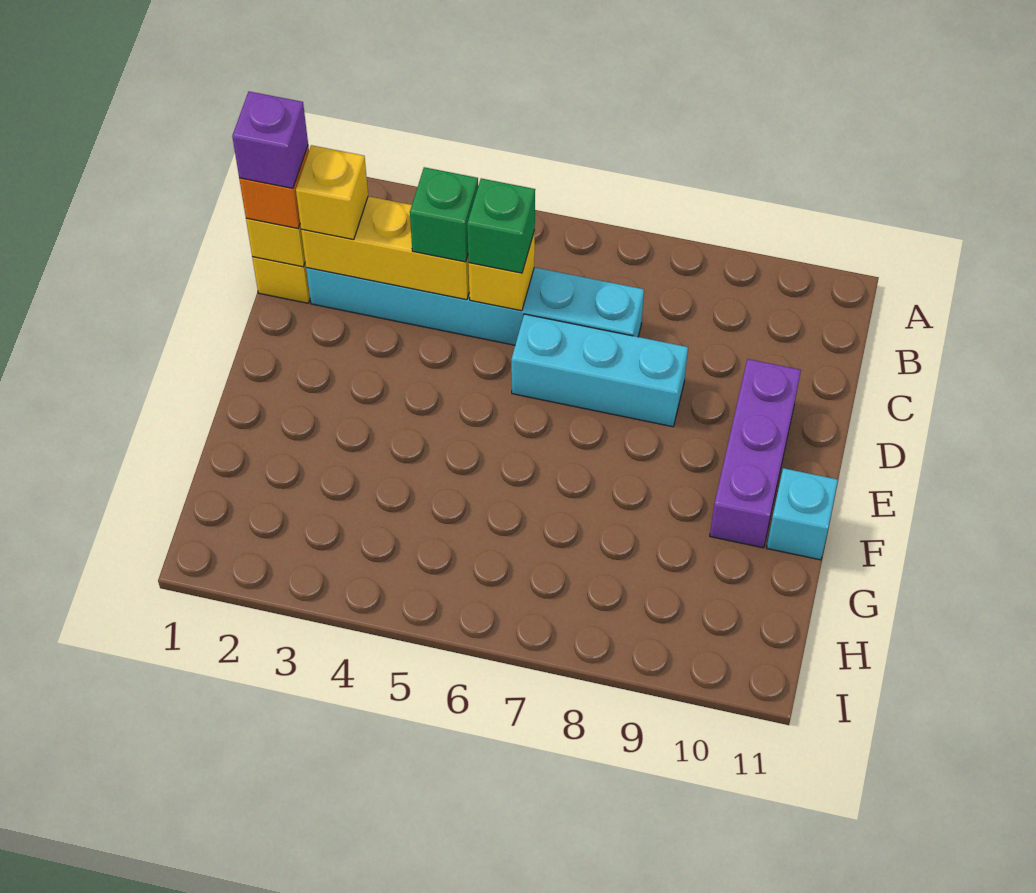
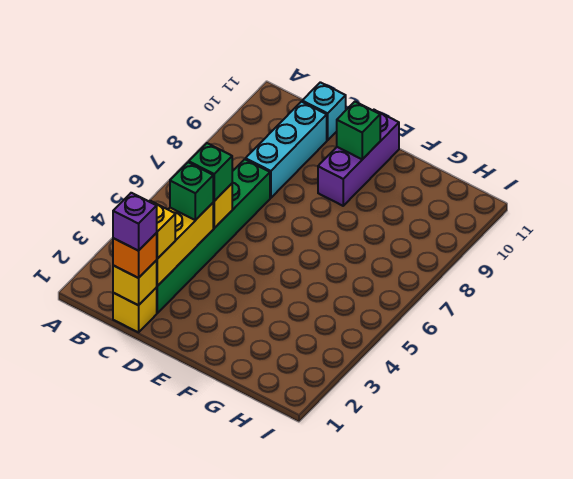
cyan 1x6 brick [306,267,644,345] -> green 1x6 brick [156,159,270,313]
cyan 1x3 brick [511,314,688,427] -> cyan 1x3 brick moved to [246,102,327,198]
purple 1x3 brick [710,359,801,548] -> purple 1x3 brick turned to [318,110,399,206]
none -> green 1x1 brick [337,102,380,159]
cyan 1x1 brick [767,468,838,560] -> cyan 1x1 brick moved to [302,82,346,140]

